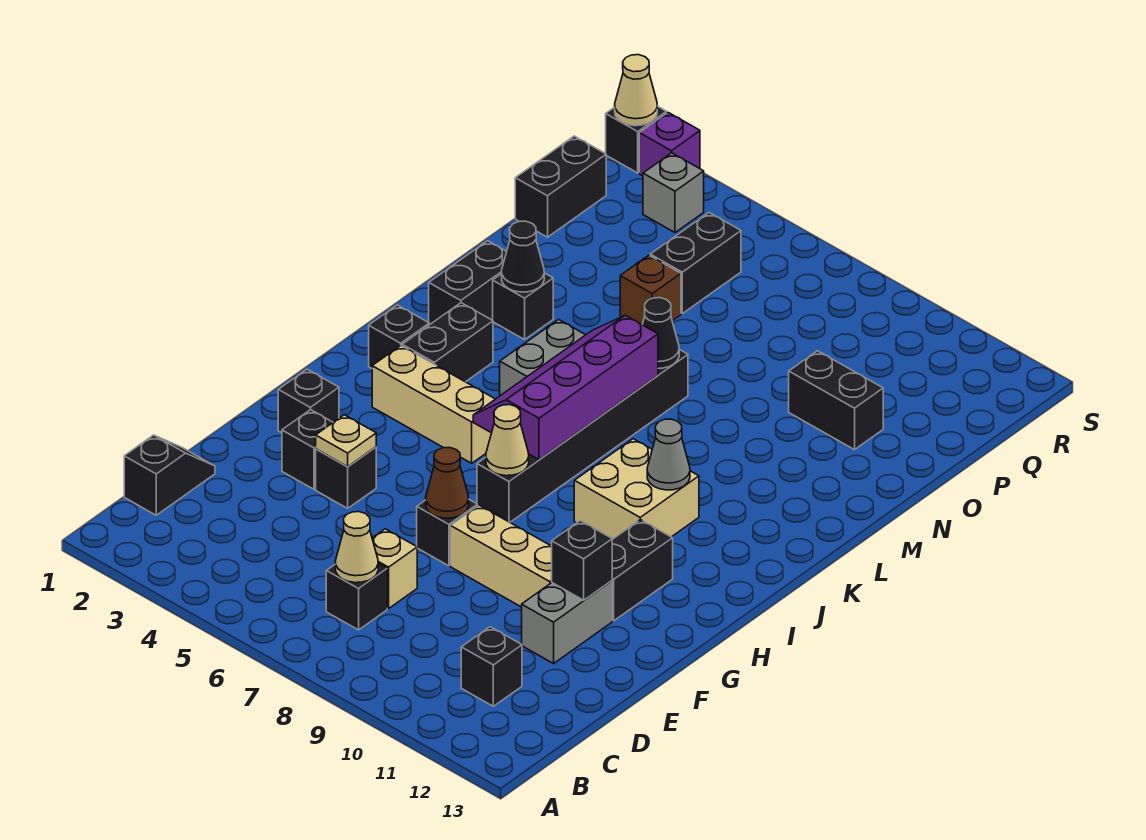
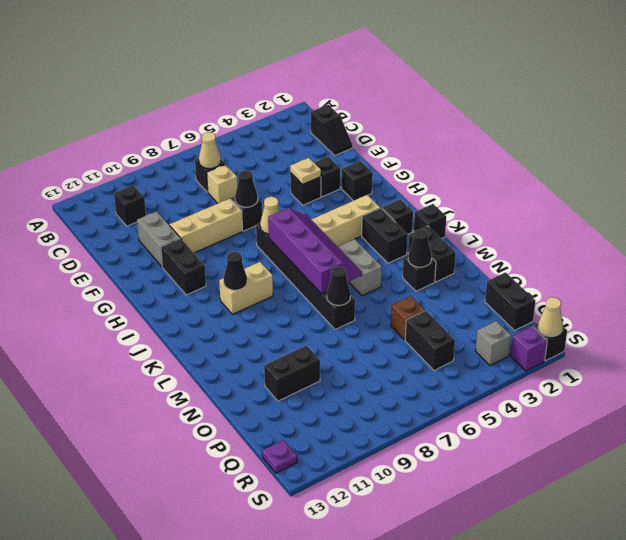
brown 1x1 cone [426,448,469,518] -> black 1x1 cone [235,170,258,207]
black 1x1 brick [552,521,612,600] -> black 1x1 brick moved to [414,204,446,239]
tan 2x2 brick [574,439,699,539] -> tan 1x2 brick [219,262,273,314]
grey 1x1 cone [647,419,690,490] -> black 1x1 cone [224,252,247,290]
none -> purple 1x1 plate [262,440,297,473]

